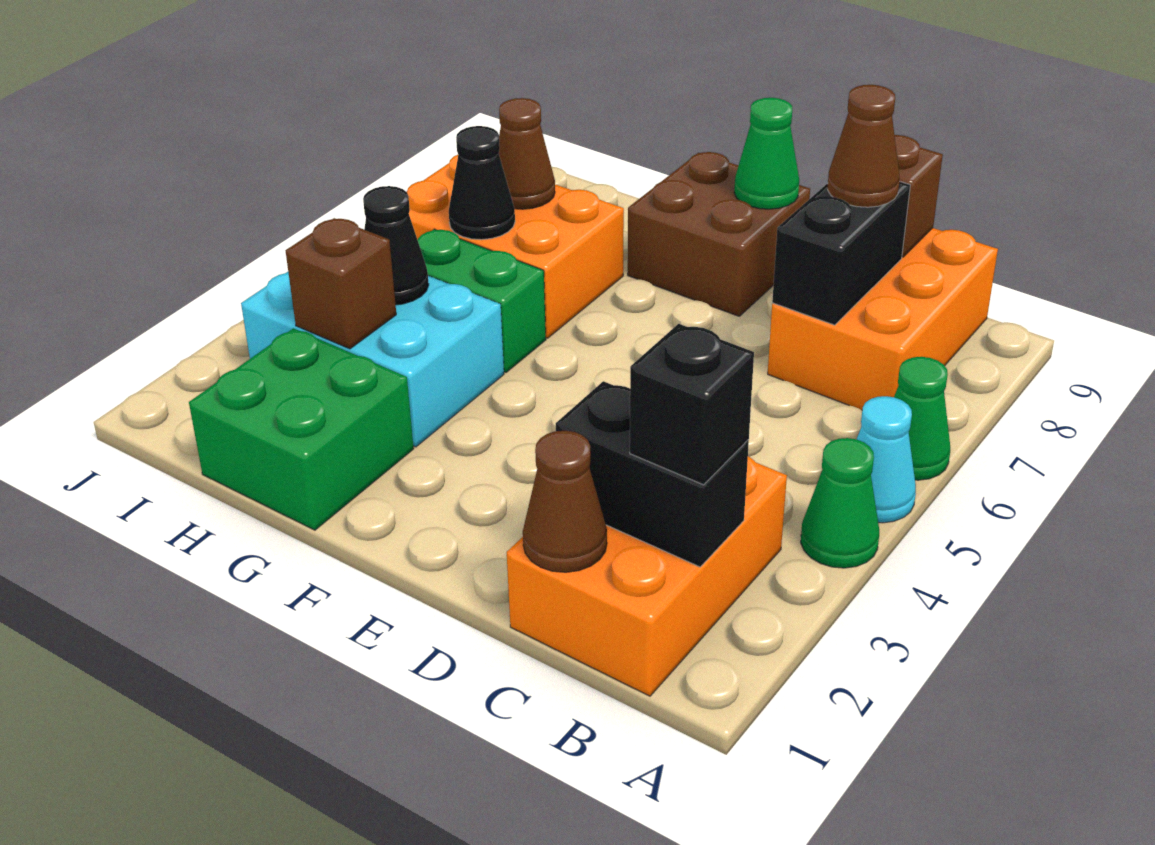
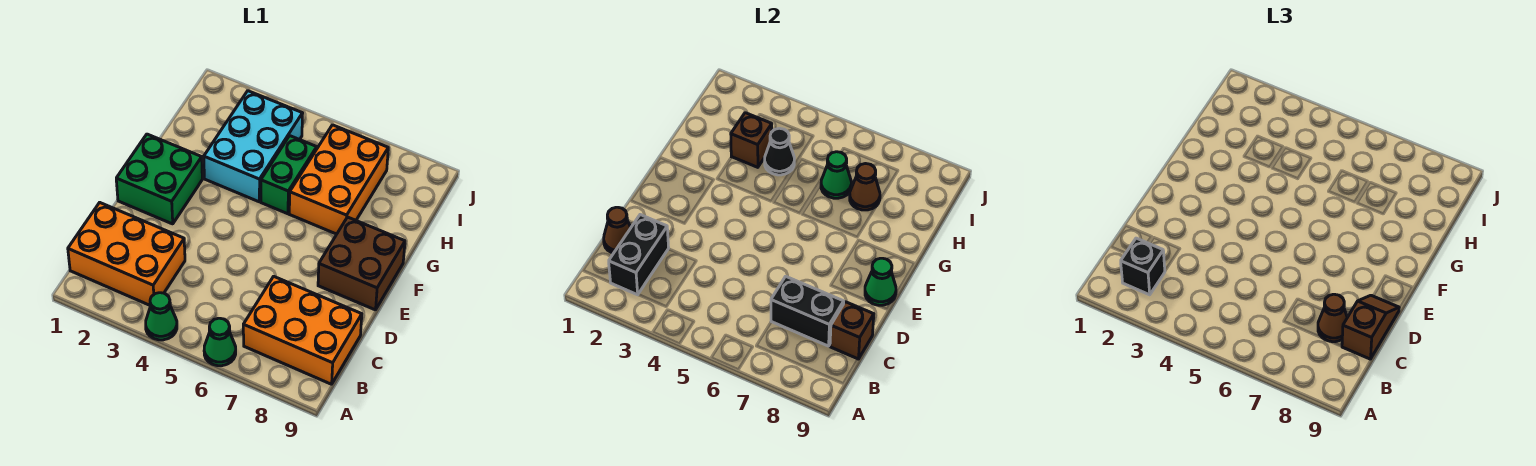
cyan 1x1 cone [857,396,916,523] -> none
none -> brown 1x2 slope [1342,295,1399,359]
green 2x2 brick [189,328,414,530] -> green 2x2 brick moved to [116,134,202,224]
black 1x1 cone [449,126,515,240] -> green 1x1 cone [821,152,851,198]

